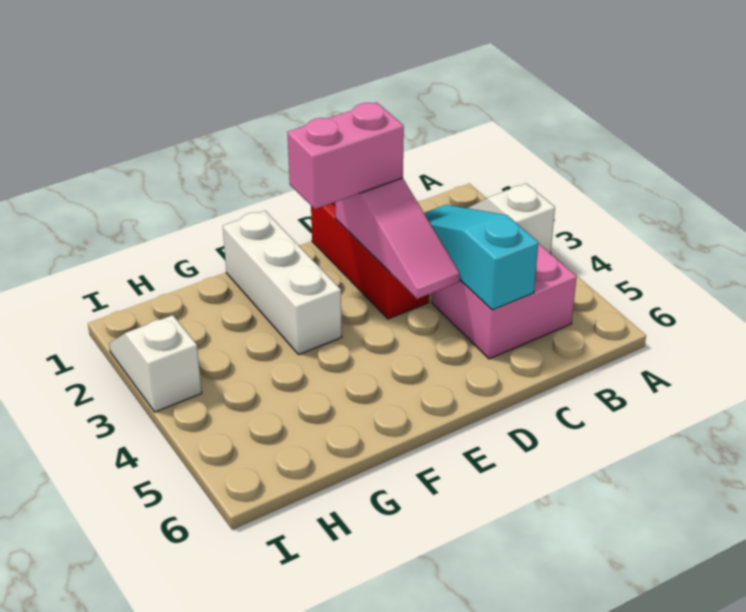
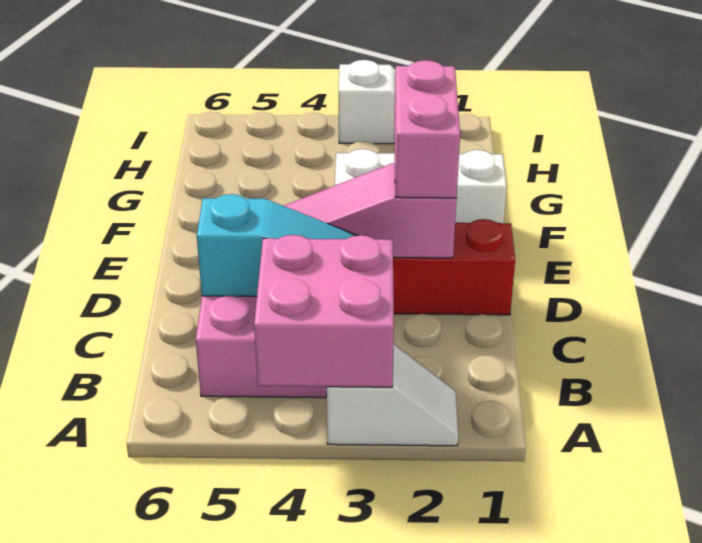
none -> pink 2x2 brick [254,235,394,387]

